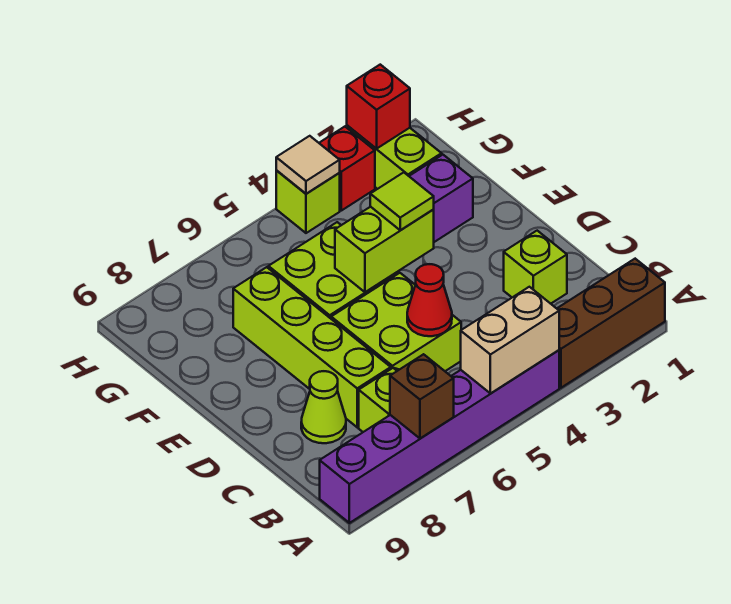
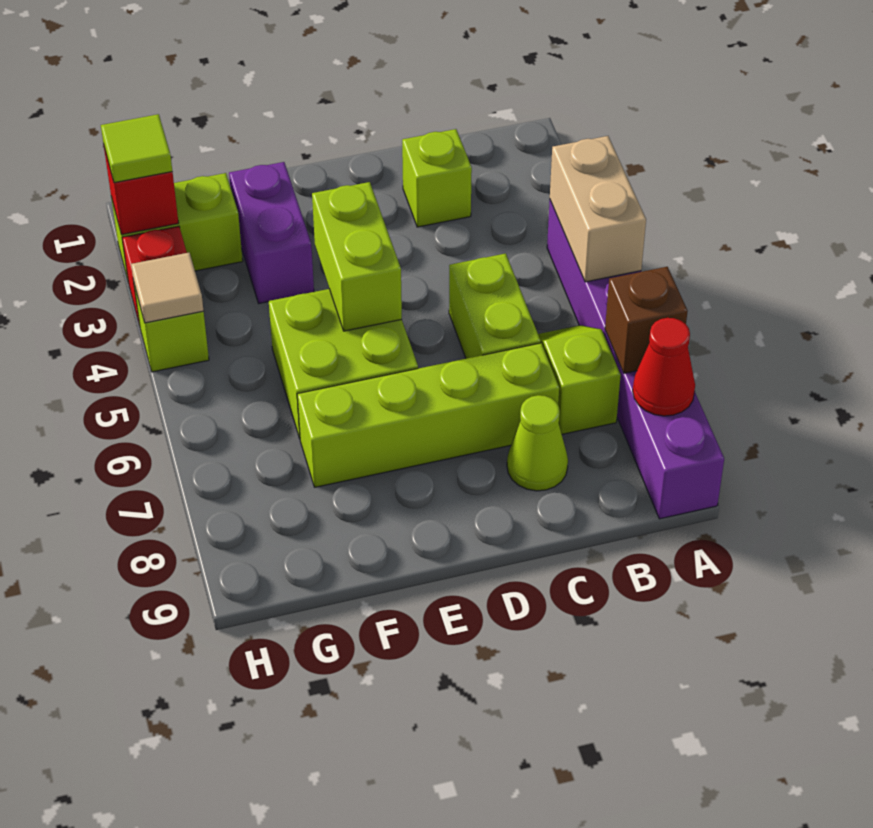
brown 1x3 brick [557,259,665,388] -> none
lime 2x2 brick [331,273,461,371] -> lime 1x2 brick [449,253,541,359]
red 1x1 cone [407,264,452,336] -> red 1x1 cone moved to [633,318,695,416]
lime 1x1 tile [370,172,434,230] -> lime 1x1 tile moved to [101,114,172,183]

